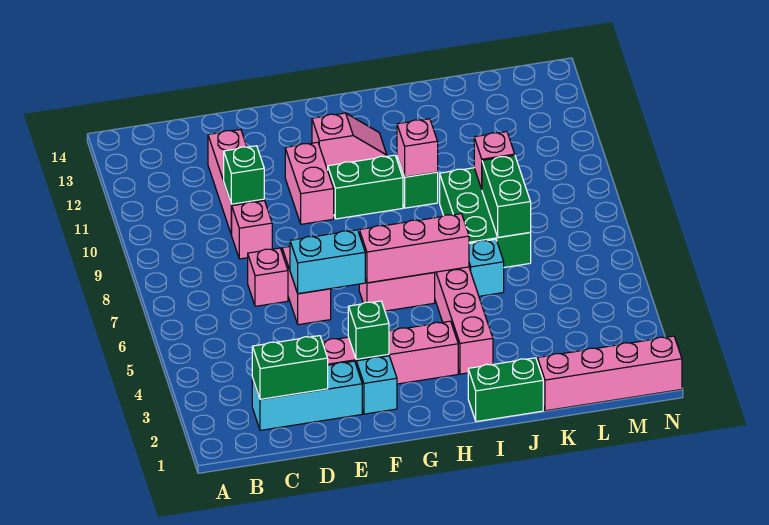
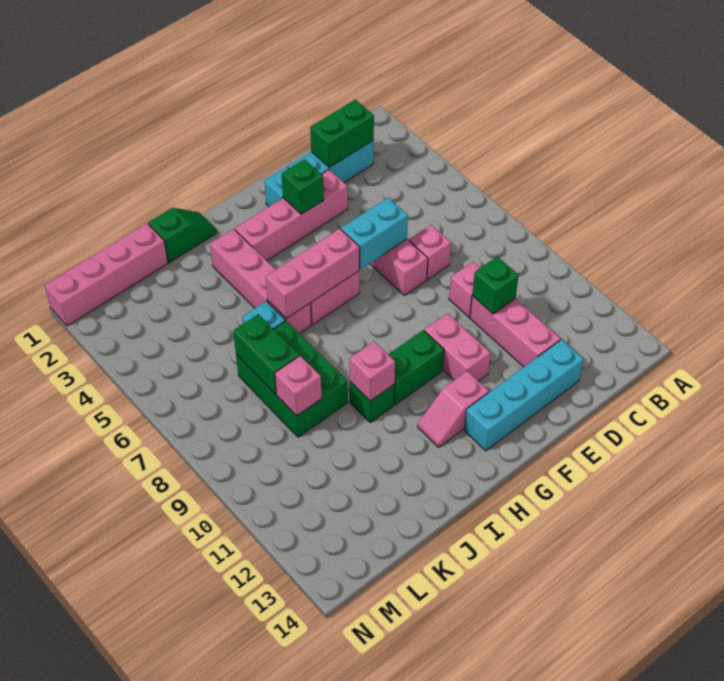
none -> cyan 1x4 brick [464,340,584,451]
green 1x2 brick [468,358,543,422] -> green 1x2 slope [148,208,217,263]

